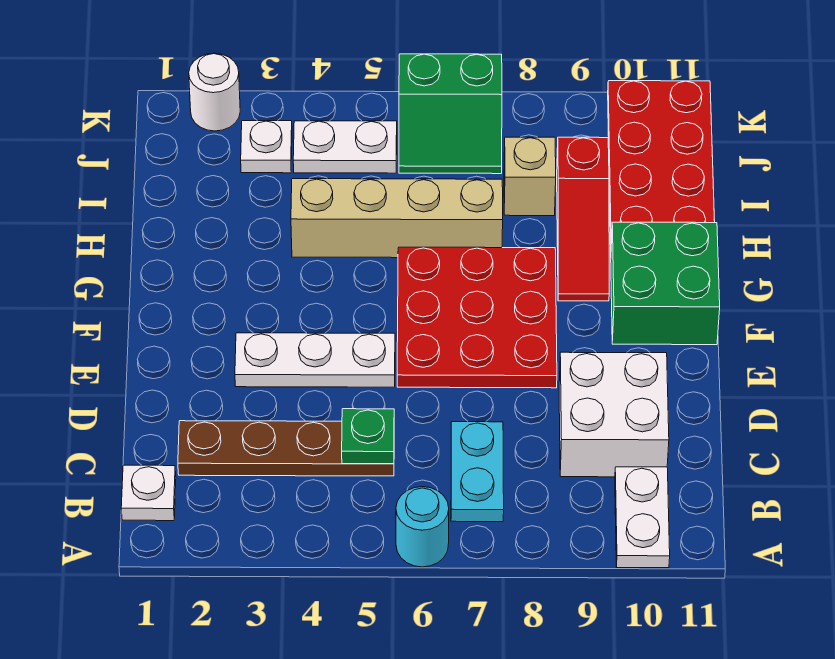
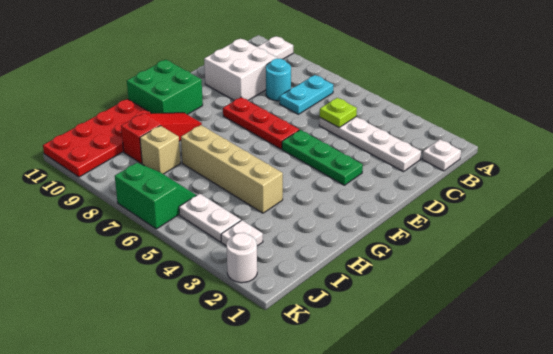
cyan 1x1 round brick [396,487,449,567] -> cyan 1x1 round brick moved to [266,59,291,101]
brown 1x4 plate [178,421,394,476] -> white 1x4 plate [319,117,421,172]
green 1x1 plate [342,409,394,464] -> lime 1x1 plate [320,98,357,127]
white 1x3 plate [235,333,395,387] -> green 1x3 plate [282,130,363,185]
red 3x3 plate [397,247,557,388] -> red 1x3 plate [223,97,299,149]

